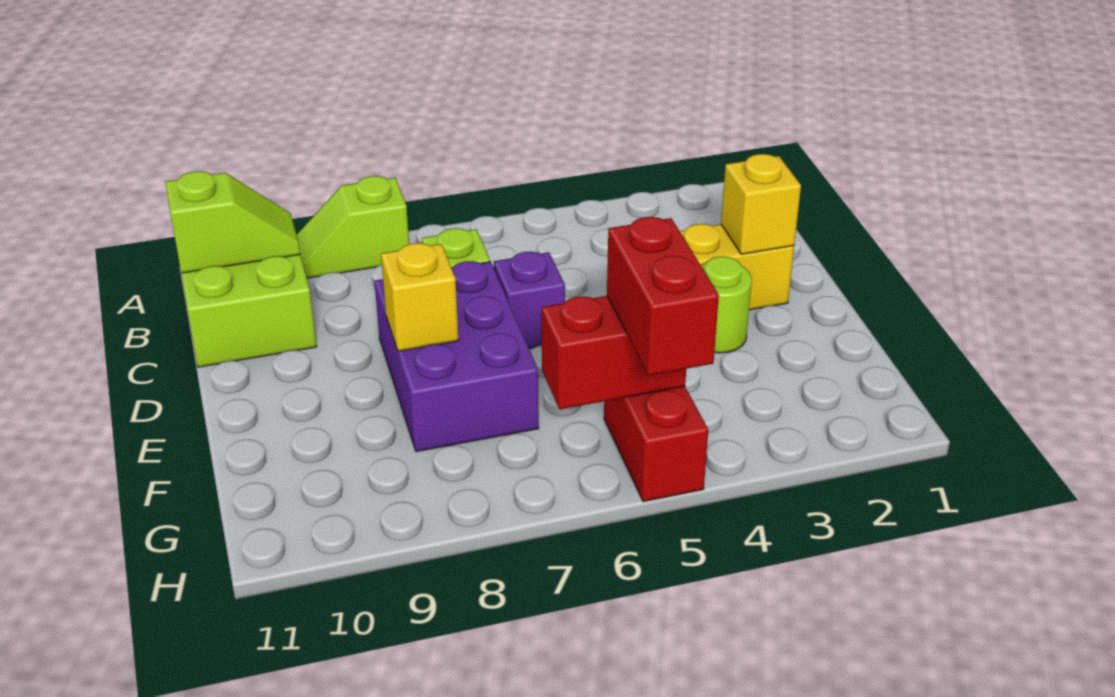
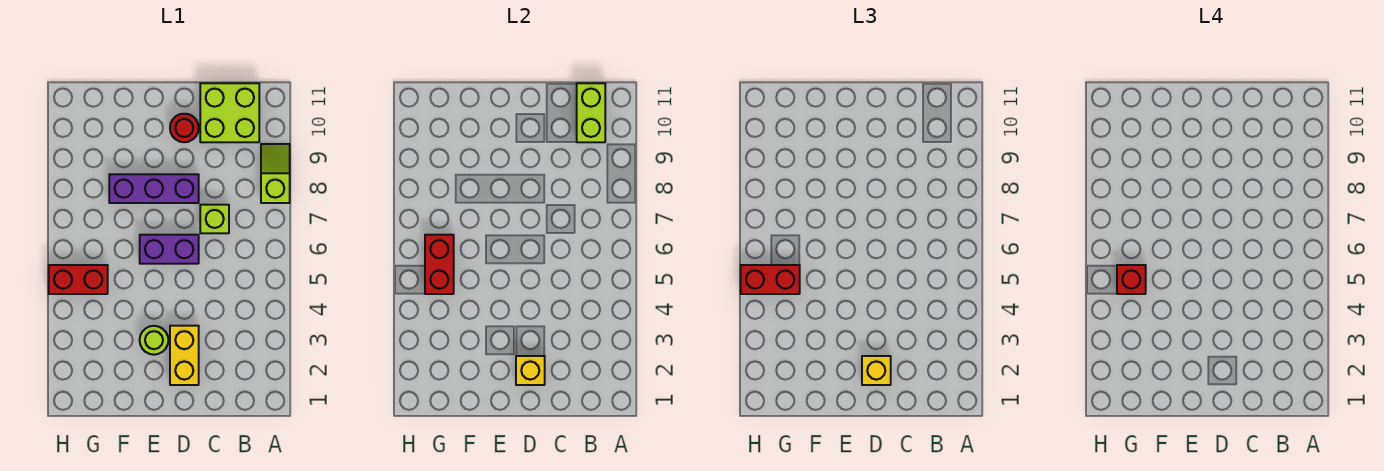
lime 1x2 slope [165,171,300,273] -> lime 1x2 brick [577,83,605,142]
purple 1x1 brick [494,252,565,348] -> purple 1x2 brick [140,235,199,264]
purple 2x3 brick [374,261,539,452] -> purple 1x3 brick [109,174,199,203]
none -> red 1x1 round brick [170,114,199,142]
yellow 1x1 brick [381,243,459,351] -> yellow 1x1 brick moved to [862,356,891,385]
none -> red 1x1 brick [1117,265,1146,294]

